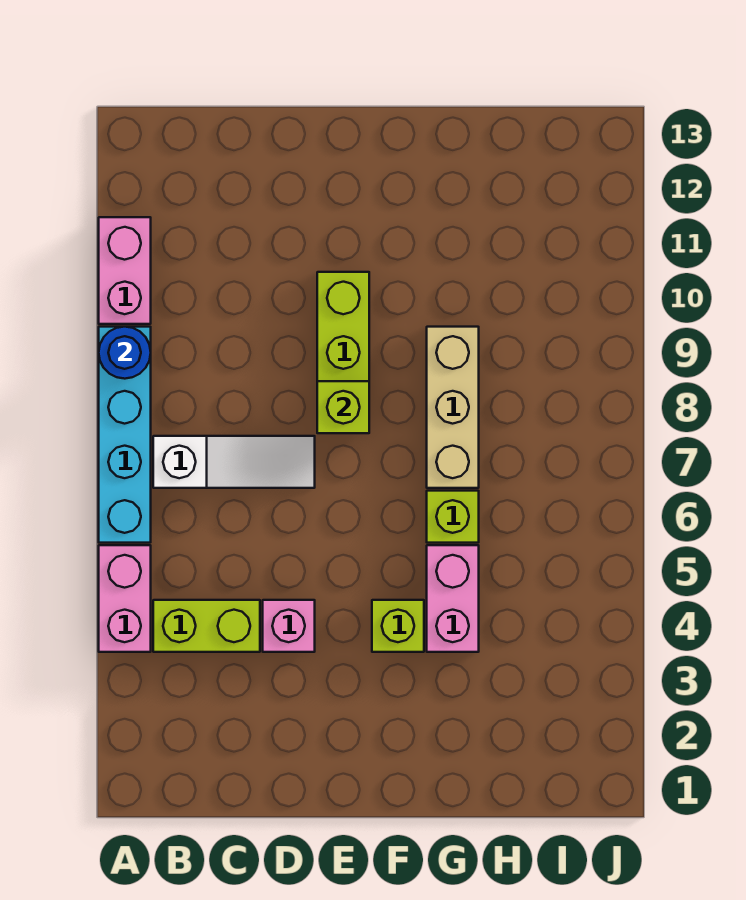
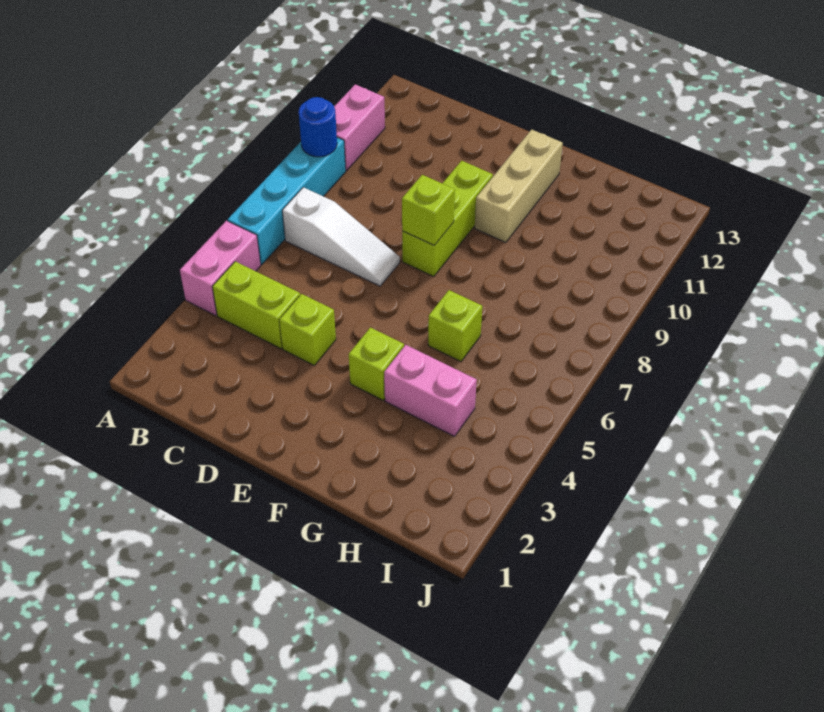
pink 1x1 brick [263,600,315,652] -> lime 1x1 brick [279,294,336,365]
pink 1x2 brick [427,545,479,652] -> pink 1x2 brick turned to [384,345,477,436]
tan 1x3 brick [427,327,479,488] -> tan 1x3 brick moved to [475,130,563,243]

